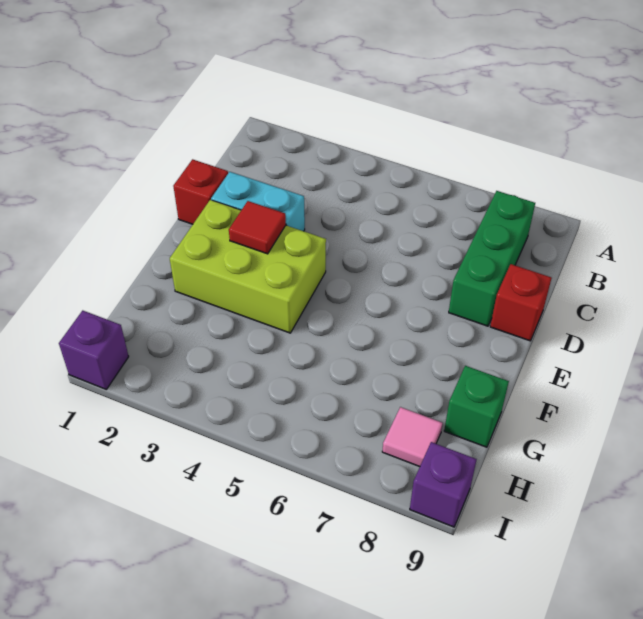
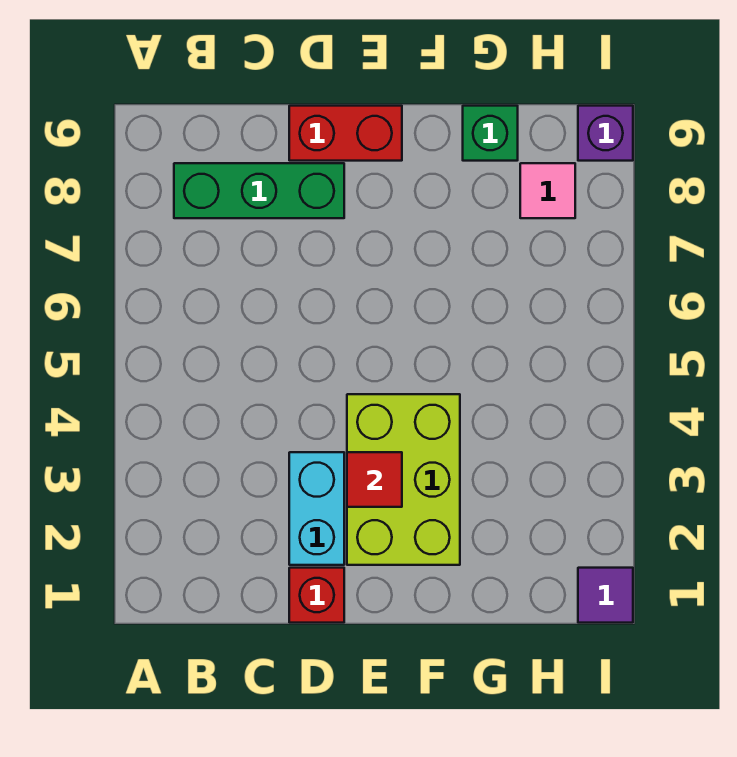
red 1x1 brick [490,264,551,341] -> red 1x2 brick [289,106,402,161]
purple 1x1 brick [59,311,129,389] -> purple 1x1 tile [578,568,633,623]

